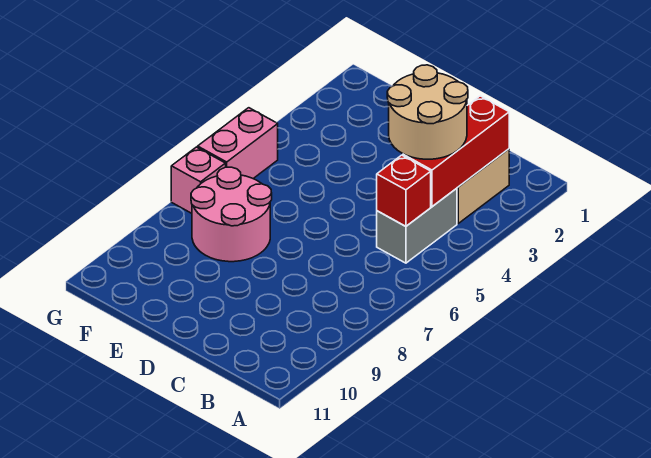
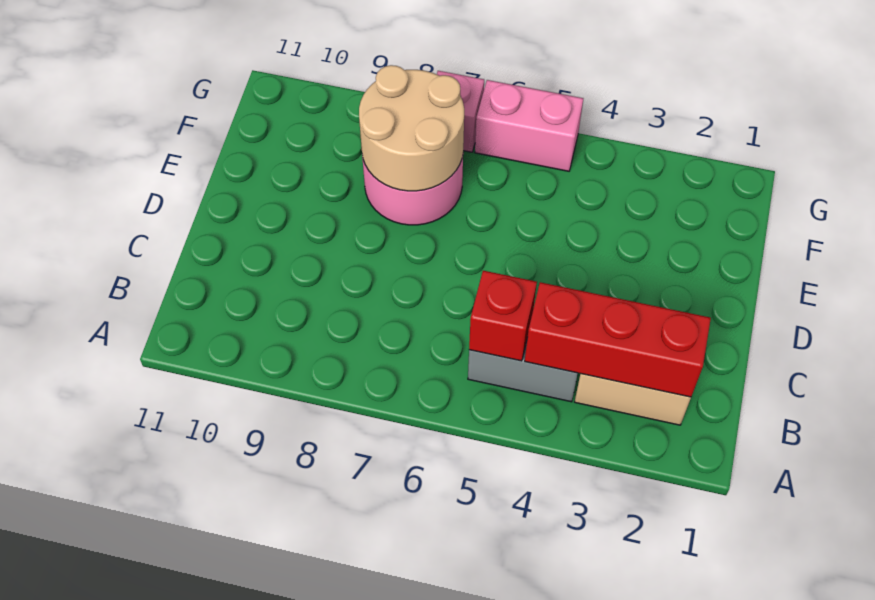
tan 2x2 round brick [387,65,468,159] -> tan 2x2 round brick moved to [359,65,464,191]

